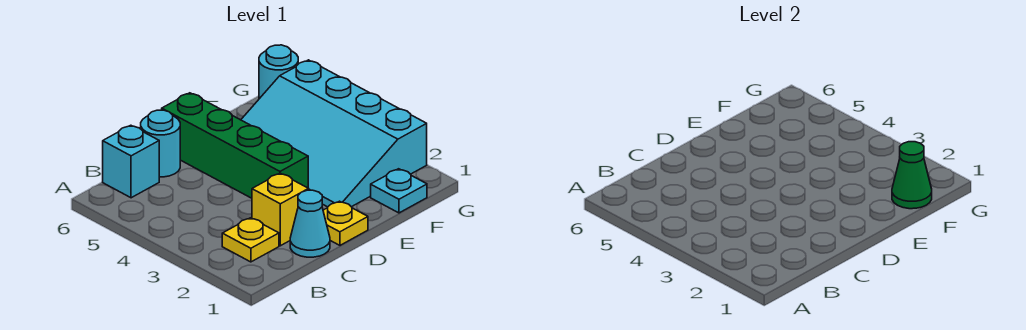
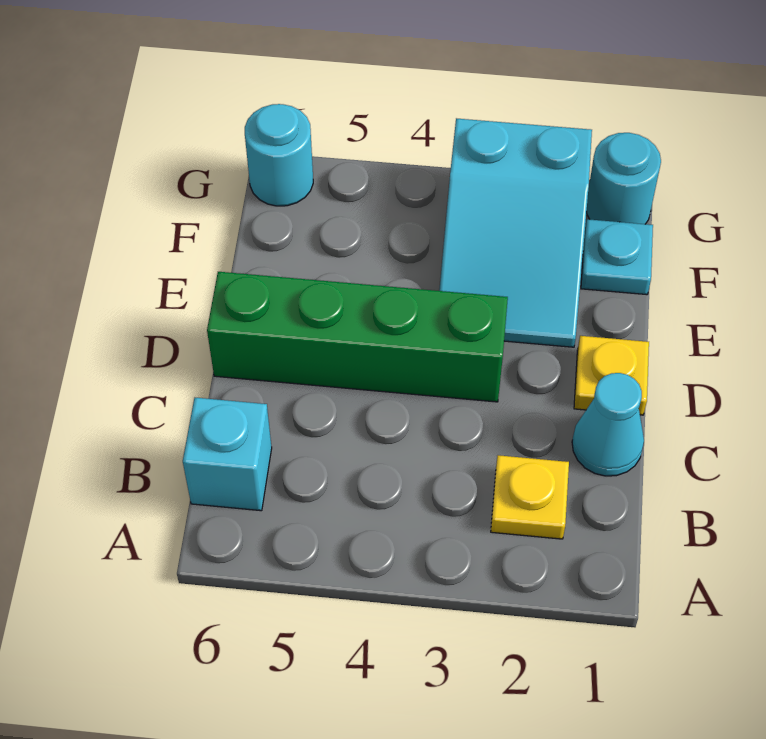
yellow 1x1 brick [252,173,309,246] -> none
cyan 1x1 round brick [141,110,180,177] -> cyan 1x1 round brick moved to [586,133,661,224]
cyan 3x4 slope [241,60,427,207] -> cyan 2x3 slope [439,118,592,347]
green 1x1 cone [892,142,932,209] -> none

